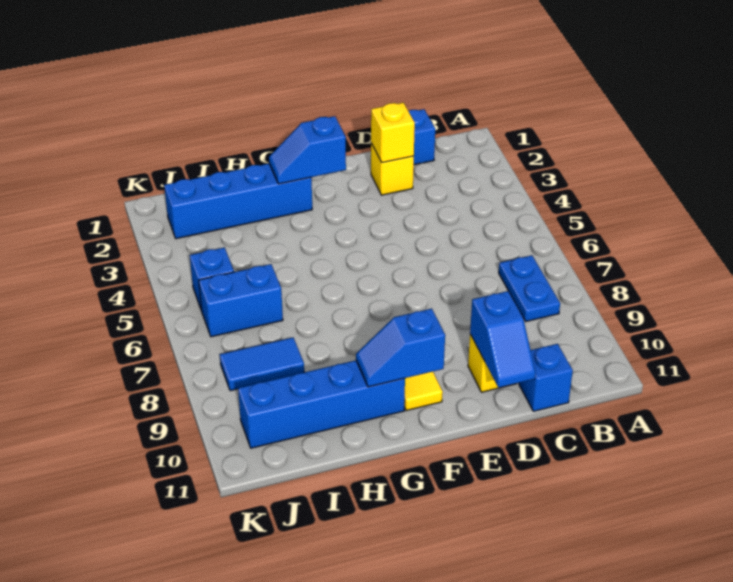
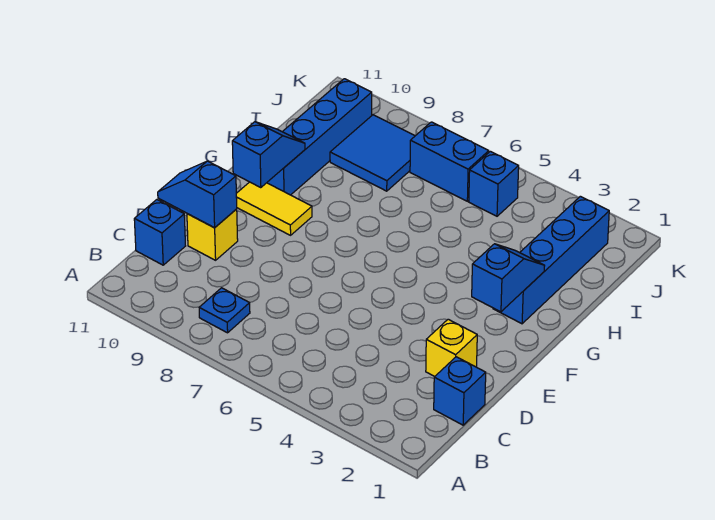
blue 1x2 plate [499,255,560,321] -> blue 1x1 plate [199,288,250,333]
yellow 1x1 brick [371,103,415,163] -> none
blue 1x2 brick [199,264,283,337] -> blue 1x2 brick turned to [410,122,489,201]
blue 1x2 tile [220,338,304,391] -> blue 2x2 tile [330,115,415,191]

